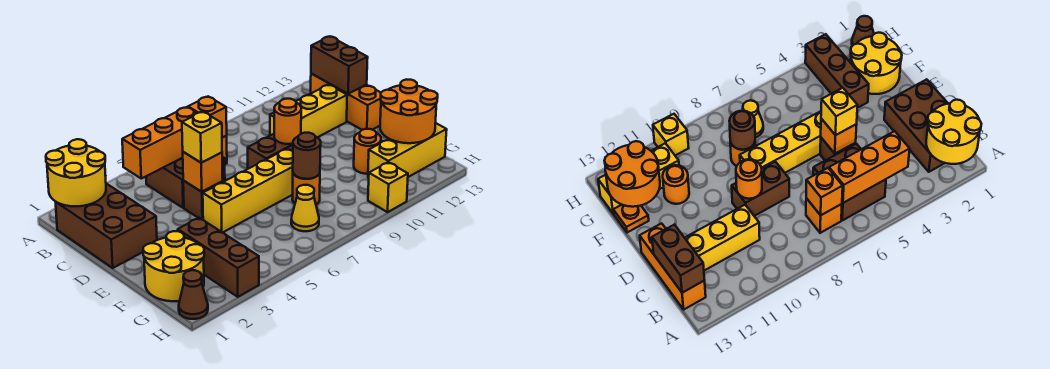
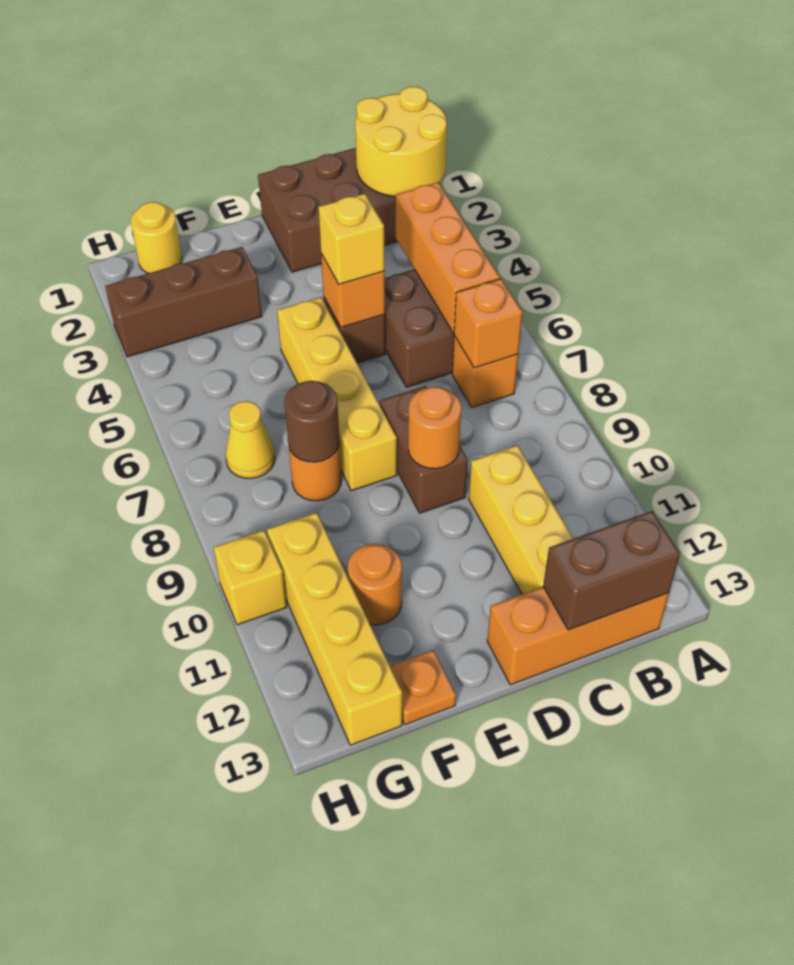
yellow 2x2 round brick [143,231,204,301] -> yellow 1x1 round brick [130,202,182,273]
orange 2x2 round brick [380,79,438,143] -> none
yellow 1x3 brick [368,123,447,178] -> yellow 1x4 brick [267,513,402,745]
brown 1x1 cone [179,270,208,319] -> none

